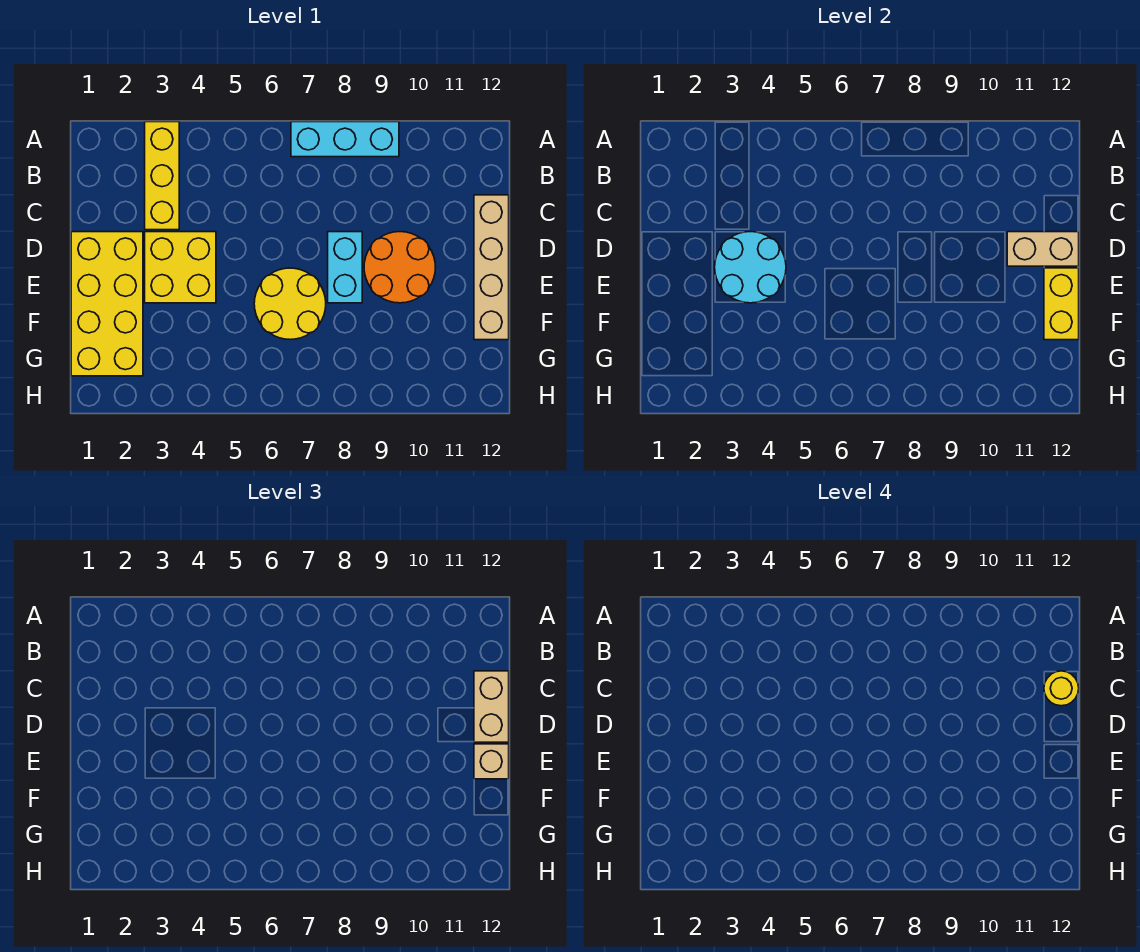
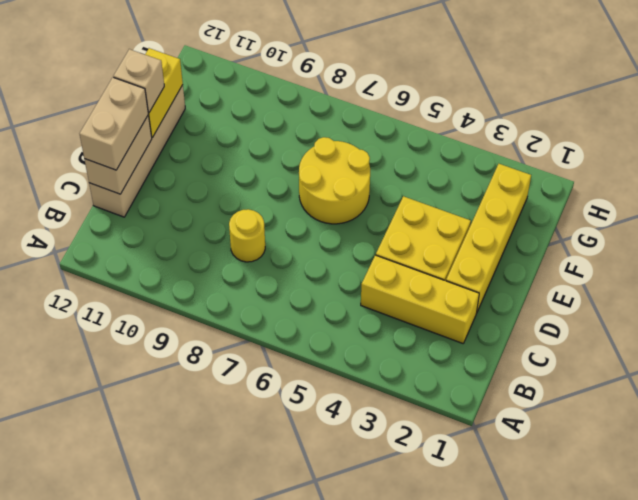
yellow 1x3 brick [145,122,179,230] -> yellow 1x3 brick turned to [361,255,479,343]
cyan 1x3 brick [291,122,399,157] -> none
yellow 1x1 round brick [1044,671,1079,706] -> yellow 1x1 round brick moved to [229,209,265,262]
yellow 2x4 brick [71,232,143,376] -> yellow 1x4 brick [446,164,531,312]
cyan 2x2 round brick [715,232,786,303] -> none
cyan 1x2 brick [328,232,362,303] -> none
orange 2x2 round brick [364,232,436,303] -> none
tan 1x2 brick [1007,232,1079,266] -> tan 1x2 brick turned to [84,115,152,194]

